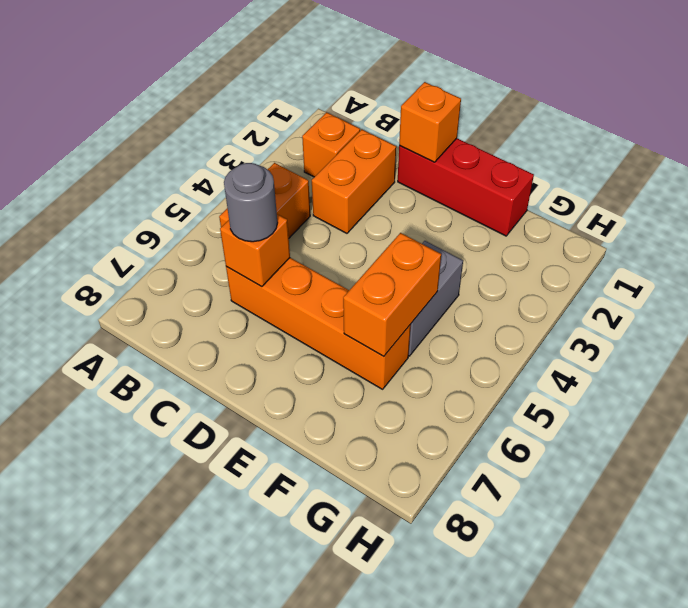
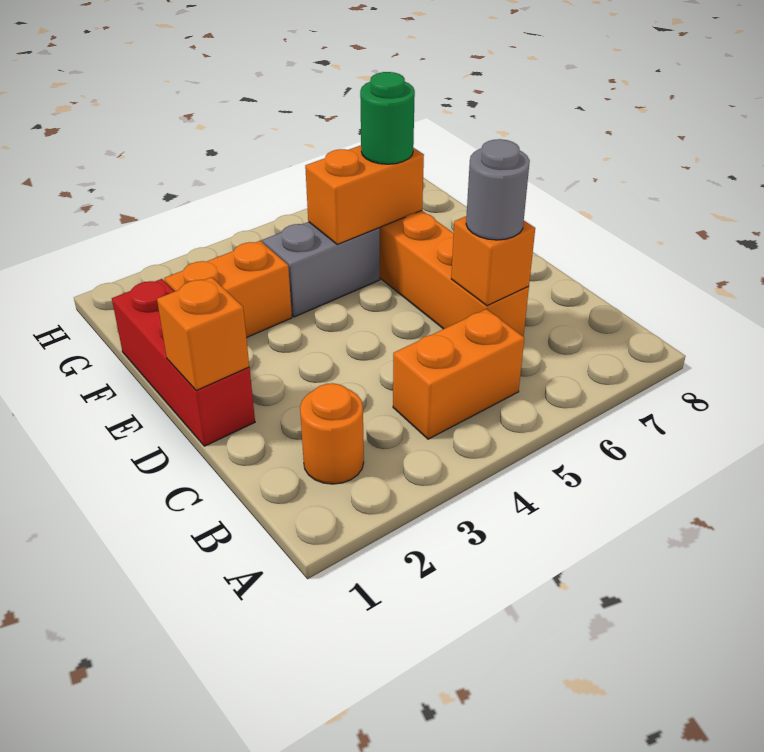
orange 1x1 brick [302,112,360,177] -> orange 1x1 round brick [300,383,364,484]
orange 1x2 brick [312,130,396,233] -> orange 1x2 brick moved to [164,241,292,338]
none -> green 1x1 round brick [360,72,415,164]

